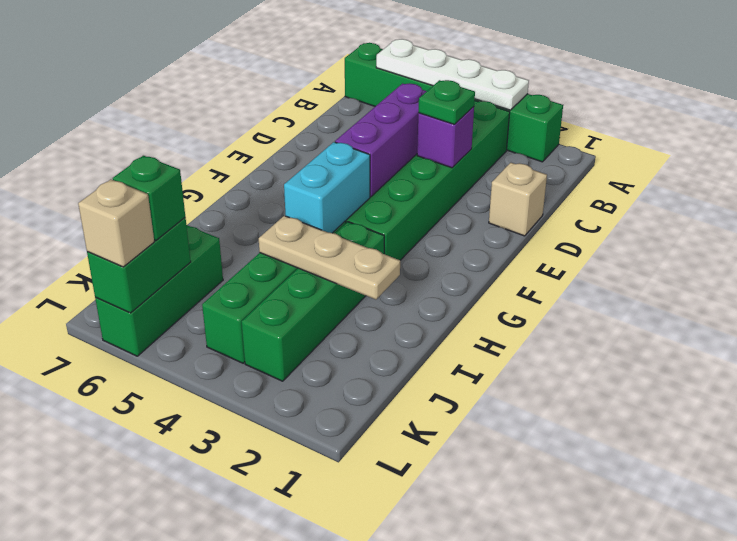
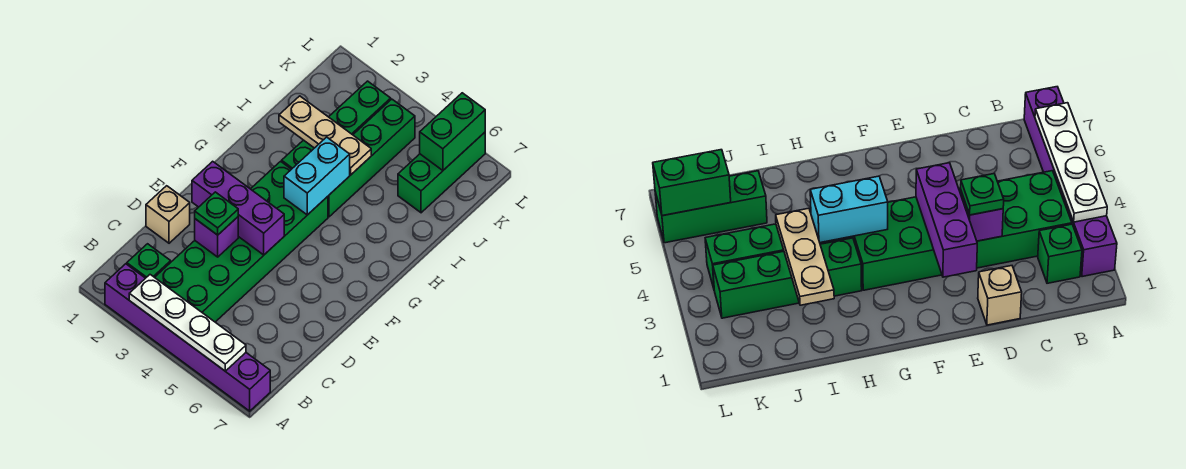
green 1x6 brick [345,43,563,162] -> purple 1x6 brick [105,264,270,411]
purple 1x3 brick [335,83,427,197] -> purple 1x3 brick turned to [192,161,284,255]
green 1x1 brick [113,156,185,241] -> green 1x1 brick moved to [127,244,171,278]
tan 1x1 brick [78,179,154,267] -> none

